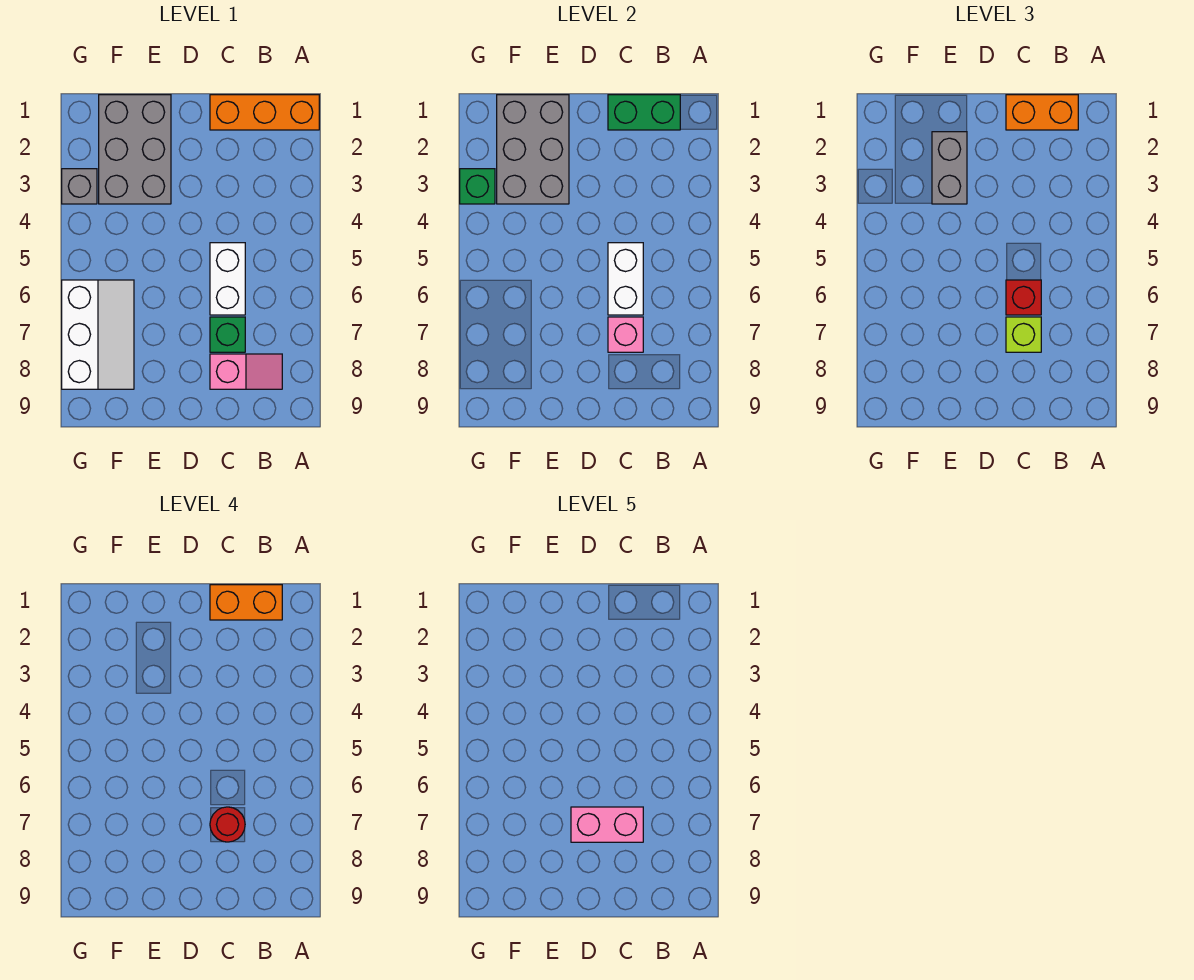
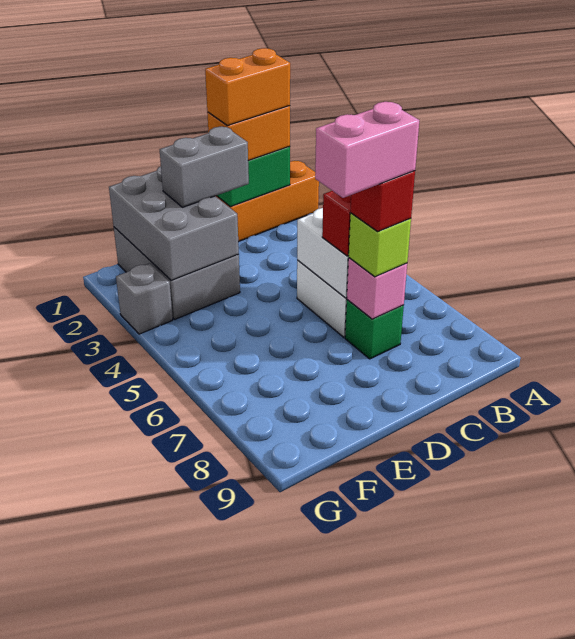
pink 1x2 slope [210,354,282,389] -> none
red 1x1 round brick [210,807,245,842] -> red 1x1 brick [351,171,415,231]
grey 1x2 brick [932,132,967,204] -> grey 1x2 brick turned to [160,127,249,207]
white 2x3 slope [62,280,134,389] -> none
green 1x1 brick [460,169,495,204] -> none

